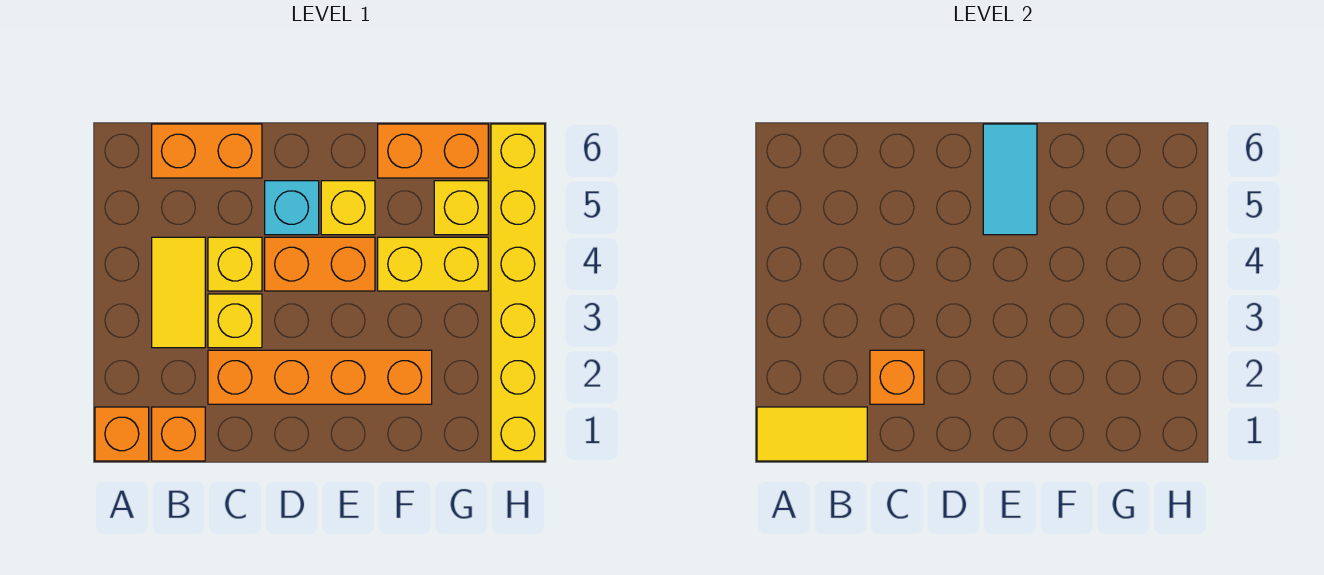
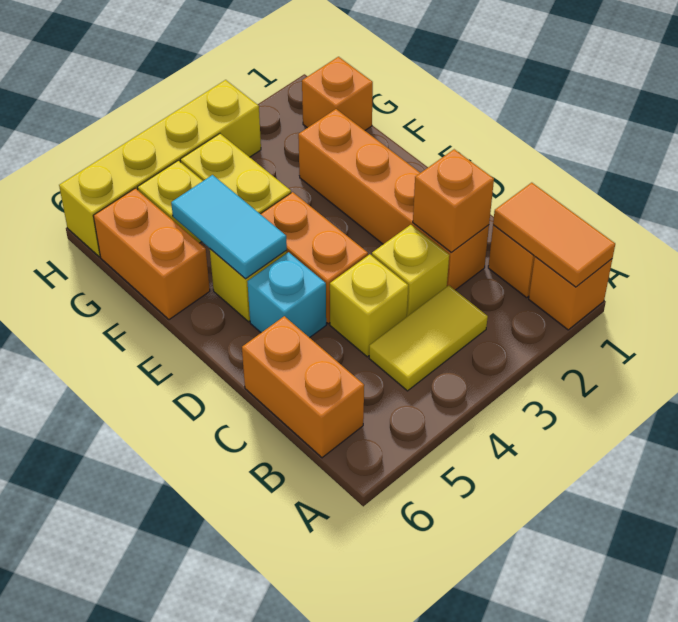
yellow 1x2 tile [757,407,867,461] -> orange 1x2 tile [493,183,615,287]
cyan 1x2 tile [983,124,1037,235] -> cyan 1x2 tile turned to [171,175,287,279]
none -> orange 1x1 brick [302,57,373,130]
yellow 1x6 brick [491,124,545,461] -> yellow 1x4 brick [59,80,261,257]

